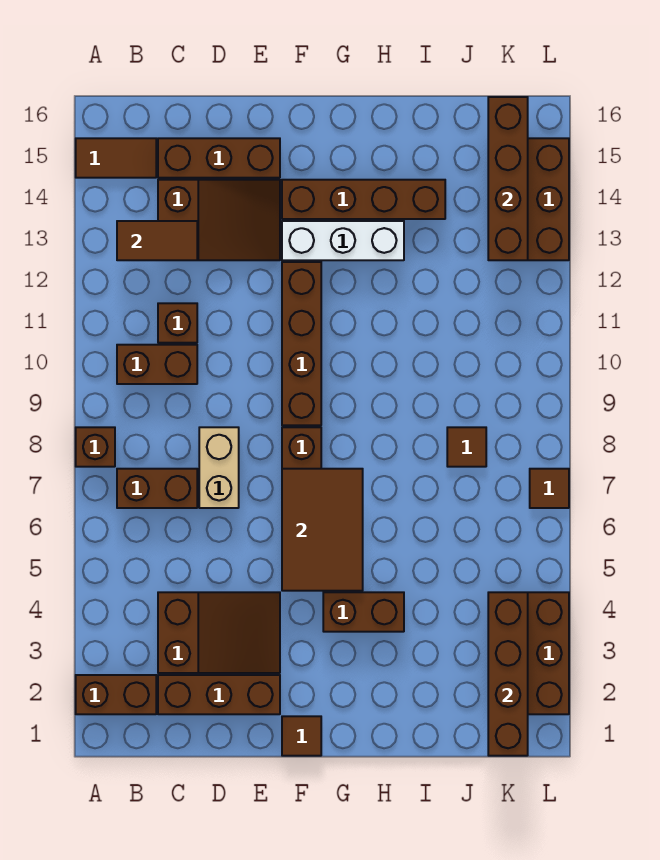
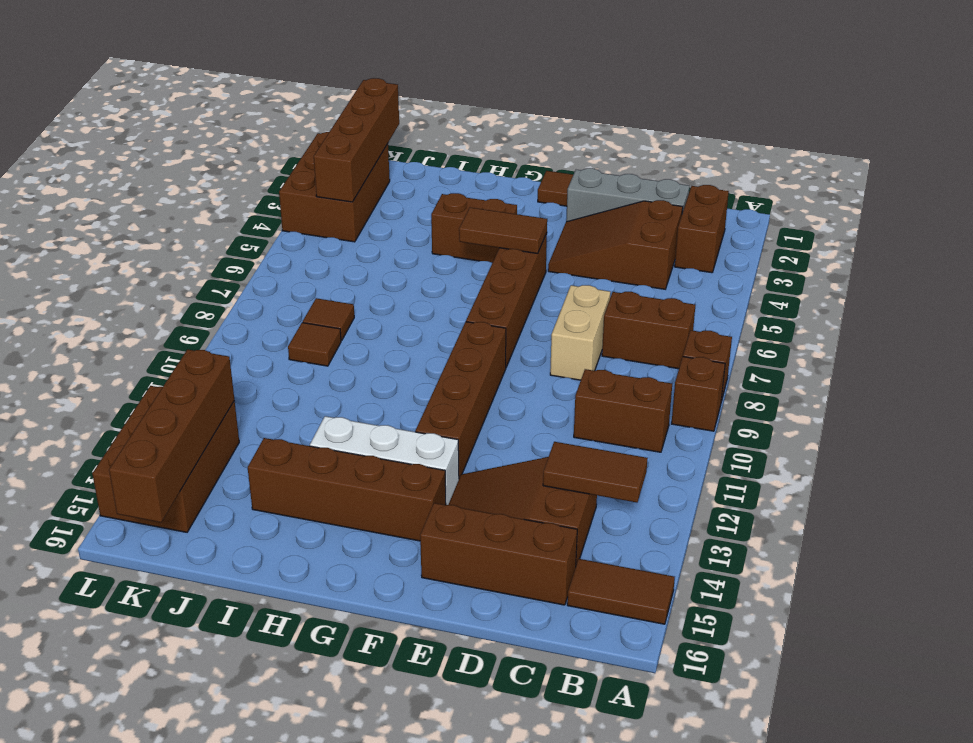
brown 1x2 brick [76,675,156,714] -> brown 1x2 brick turned to [675,185,729,273]
brown 1x3 brick [158,675,280,714] -> grey 1x3 brick [566,168,689,222]
brown 1x1 brick [158,303,197,343] -> brown 1x1 brick moved to [672,357,725,431]
brown 2x3 tile [282,469,363,591] -> brown 1x2 tile [459,208,547,254]
brown 1x1 tile [530,469,569,508] -> brown 1x1 tile moved to [288,323,341,366]

